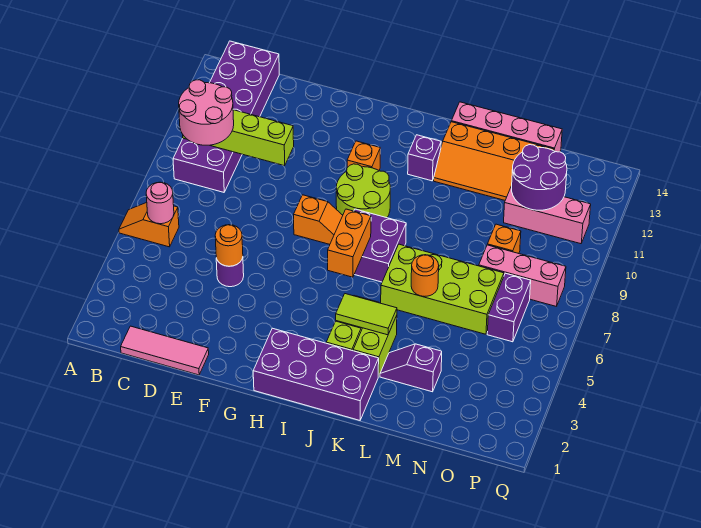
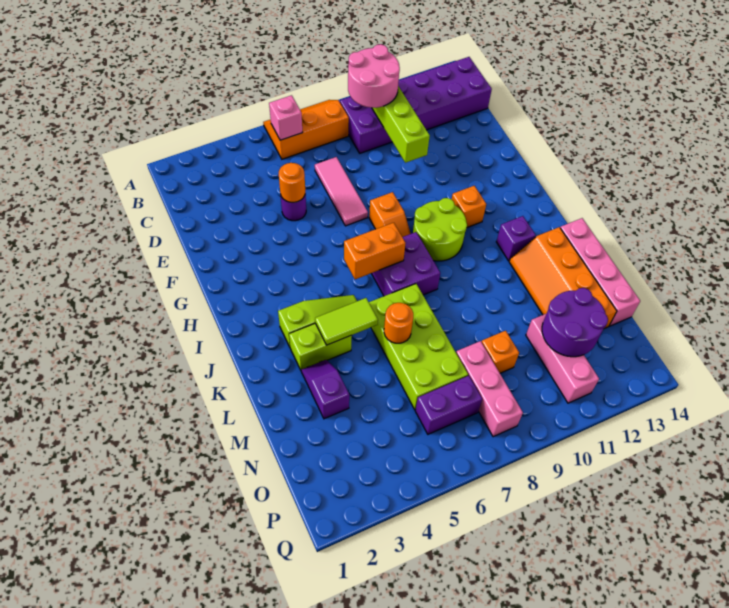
orange 1x2 slope [119,203,179,247] -> orange 2x3 slope [263,100,349,159]
pink 1x1 round brick [146,182,174,224] -> pink 1x1 brick [269,95,303,140]
pink 1x3 tile [121,326,209,375] -> pink 1x3 tile moved to [315,157,368,226]
purple 2x4 brick [253,328,379,420] -> none
lime 1x2 tile [336,294,397,335] -> lime 1x2 tile turned to [315,298,378,345]

